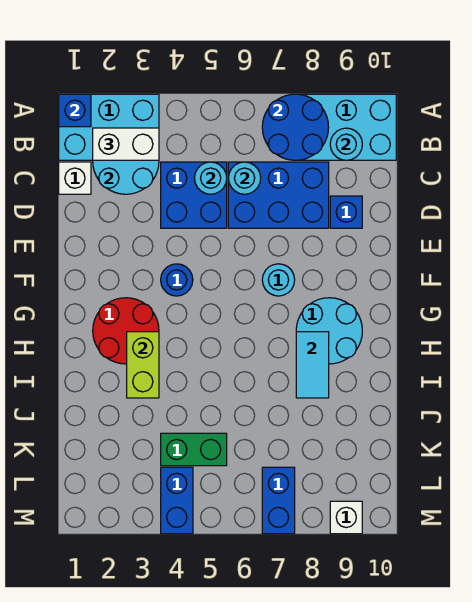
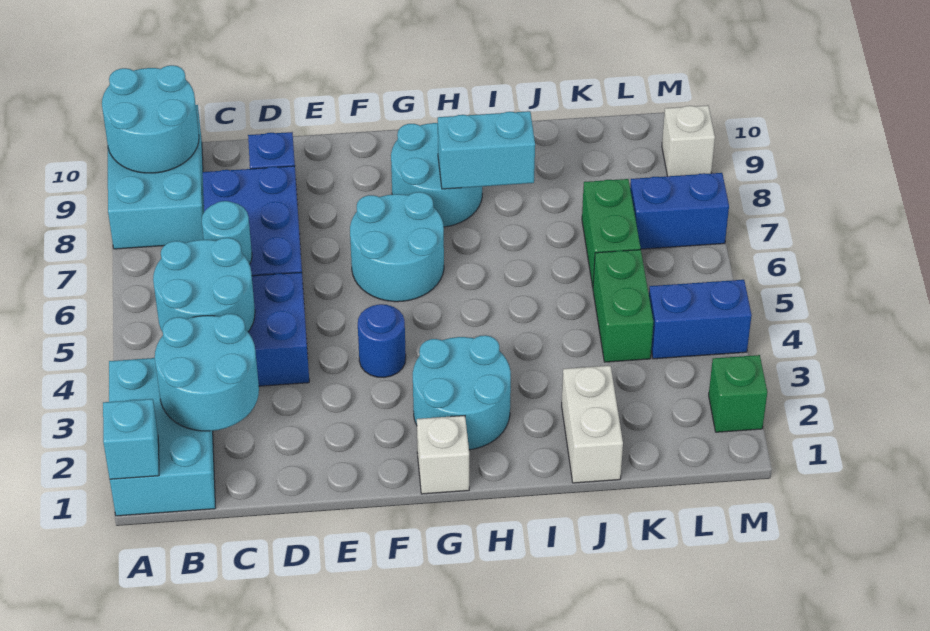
blue 1x1 brick [59,94,91,127] -> cyan 1x1 brick [103,399,159,479]
blue 2x2 round brick [262,94,329,160] -> none
white 1x2 brick [93,128,159,160] -> white 1x2 brick moved to [562,366,623,483]
cyan 1x1 round brick [330,128,362,160] -> cyan 2x2 round brick [102,65,199,173]
white 1x1 brick [59,162,91,194] -> white 1x1 brick moved to [417,416,469,494]
cyan 1x1 round brick [195,162,227,194] -> cyan 2x2 round brick [153,238,255,332]
cyan 1x1 round brick [262,264,295,296] -> cyan 2x2 round brick [350,192,444,302]
red 2x2 round brick [93,298,159,364] -> cyan 2x2 round brick [413,335,511,450]
lime 1x2 brick [127,332,159,398] -> none
cyan 1x2 tile [296,332,329,398] -> cyan 1x2 brick [438,111,535,189]
none -> green 1x2 brick [582,179,641,287]
none -> green 1x1 brick [709,355,767,432]

